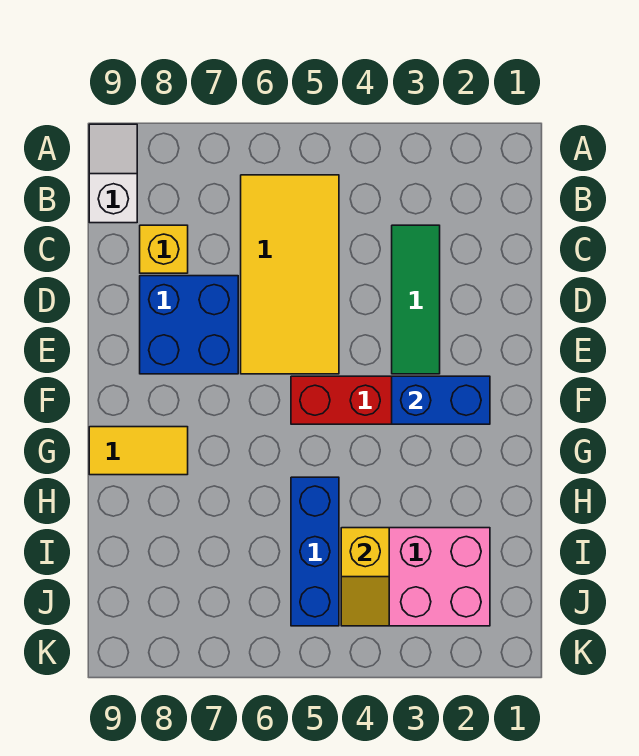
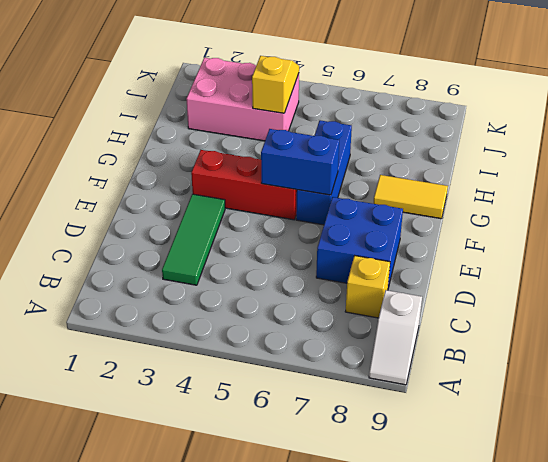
yellow 2x4 tile [241,175,339,374] -> none
blue 1x2 brick [392,376,490,424] -> blue 1x2 brick moved to [261,129,339,195]
blue 1x3 brick [291,477,339,626] -> blue 1x3 brick moved to [296,120,352,225]

